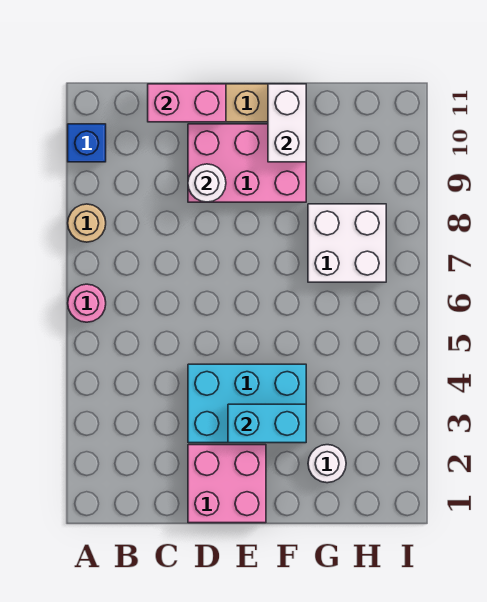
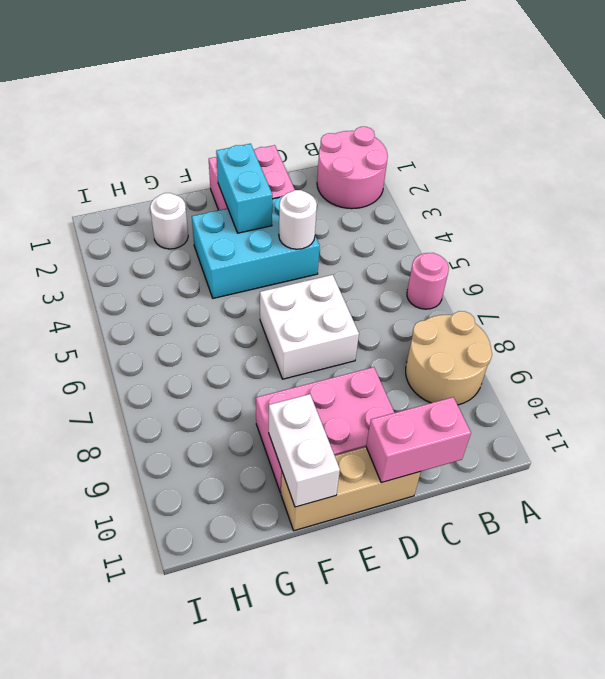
none -> pink 2x2 round brick [317,127,388,209]
tan 1x1 round brick [68,204,106,242] -> tan 2x2 round brick [406,311,492,405]
blue 1x1 brick [68,124,106,162] -> none
white 1x1 round brick [188,164,226,202] -> white 1x1 round brick moved to [279,190,317,249]
cyan 1x2 brick [228,404,306,443] -> cyan 1x2 brick turned to [216,144,272,233]
white 2x2 brick [308,204,386,282] -> white 2x2 brick moved to [260,275,359,379]

